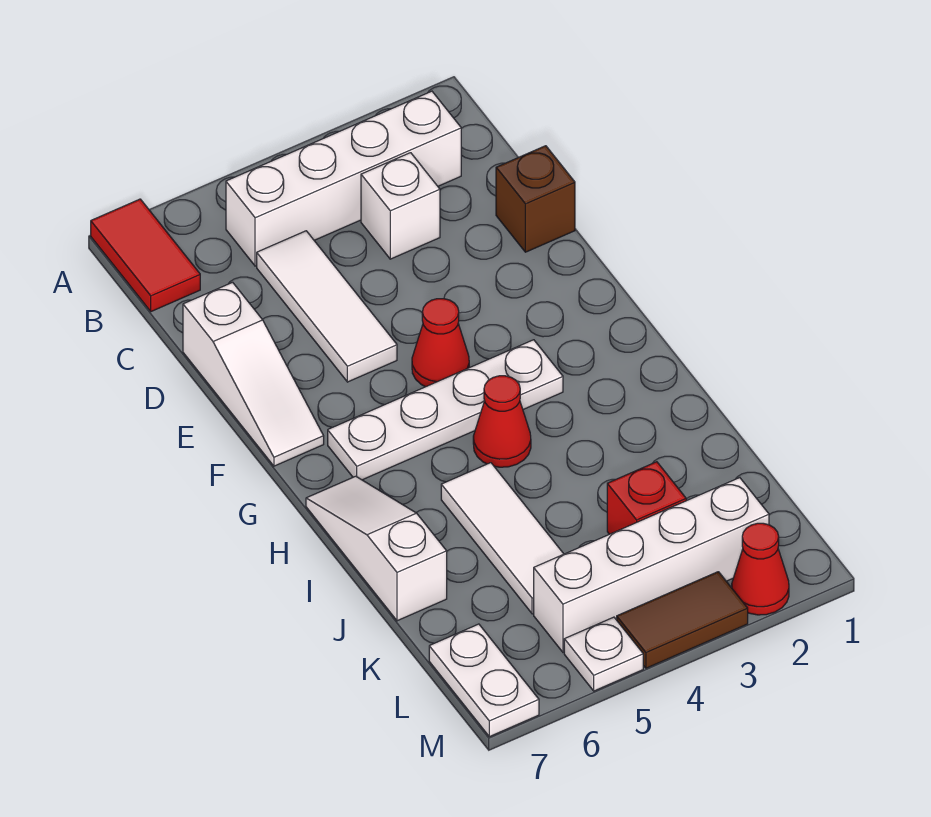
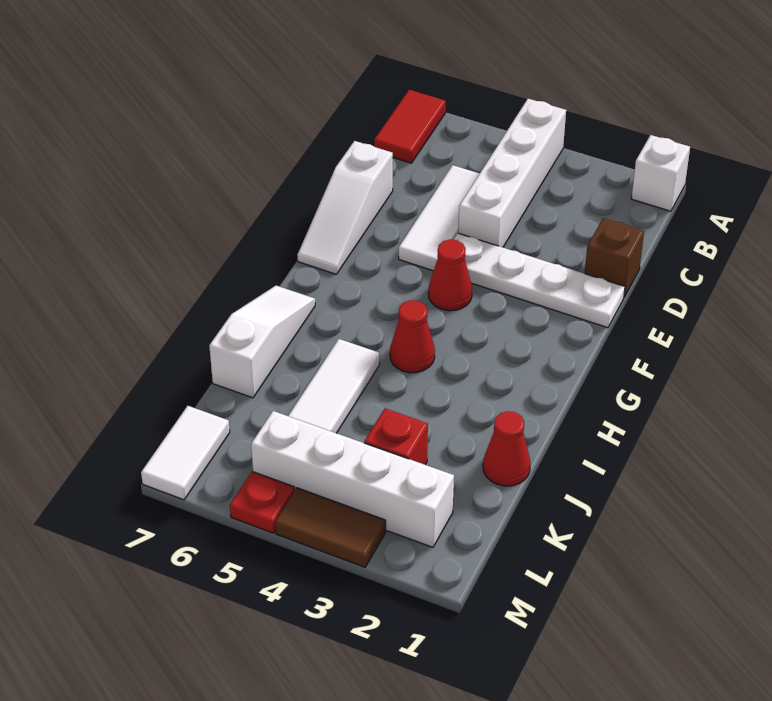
white 1x4 brick [226,91,461,266] -> white 1x4 brick turned to [458,99,566,247]
white 1x1 brick [361,153,440,259] -> white 1x1 brick moved to [631,135,690,211]
white 1x4 plate [328,340,563,480] -> white 1x4 plate moved to [454,233,625,328]
white 1x2 plate [429,624,539,737] -> white 1x2 tile [141,406,230,500]
red 1x1 cone [732,523,789,615] -> red 1x1 cone moved to [483,411,530,486]
white 1x1 plate [564,617,643,691] -> red 1x1 plate [230,472,295,533]

